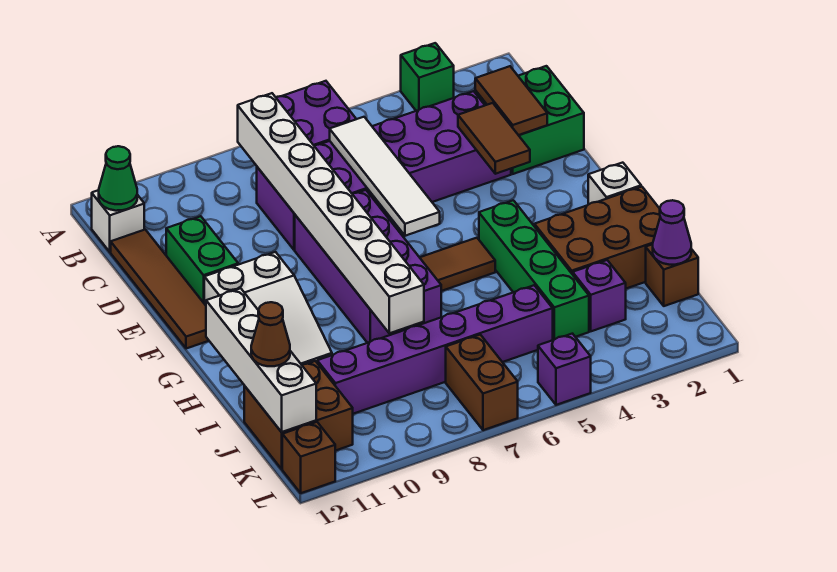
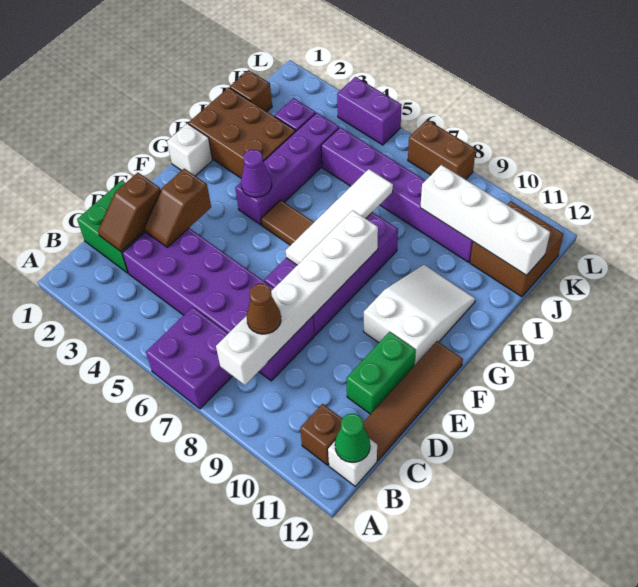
green 1x1 brick [401,43,454,111] -> none
white 1x8 brick [238,93,424,333] -> white 1x6 brick [216,211,378,385]
brown 1x2 tile [475,66,547,135] -> brown 1x2 slope [98,173,161,251]
white 1x4 tile [330,117,440,236] -> white 1x4 tile moved to [286,169,393,265]
brown 1x2 tile [458,103,530,174] -> brown 1x2 slope [144,169,211,247]
green 1x4 brick [479,200,589,340] -> purple 1x4 brick [235,113,339,225]
white 1x4 brick [206,288,316,432] -> white 1x4 brick turned to [420,165,550,275]
purple 1x1 cone [653,200,691,265] -> purple 1x1 cone moved to [241,150,272,197]
brown 1x1 cone [251,302,290,366] -> brown 1x1 cone moved to [247,283,281,334]
brown 1x2 brick [446,335,518,430] -> brown 1x2 brick turned to [408,120,476,180]
purple 1x1 brick [538,334,591,405] -> purple 1x2 brick [337,77,401,145]
brown 1x1 brick [282,422,335,493] -> brown 1x1 brick moved to [300,404,343,465]

